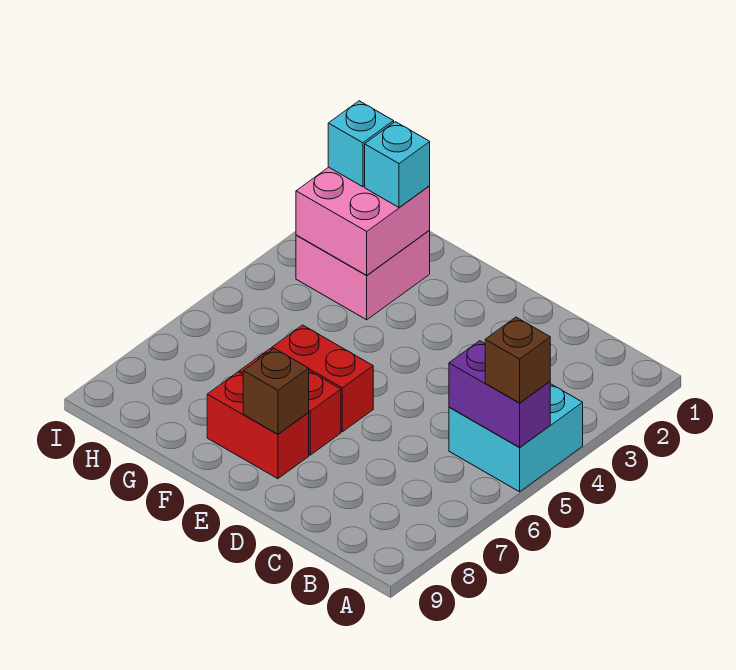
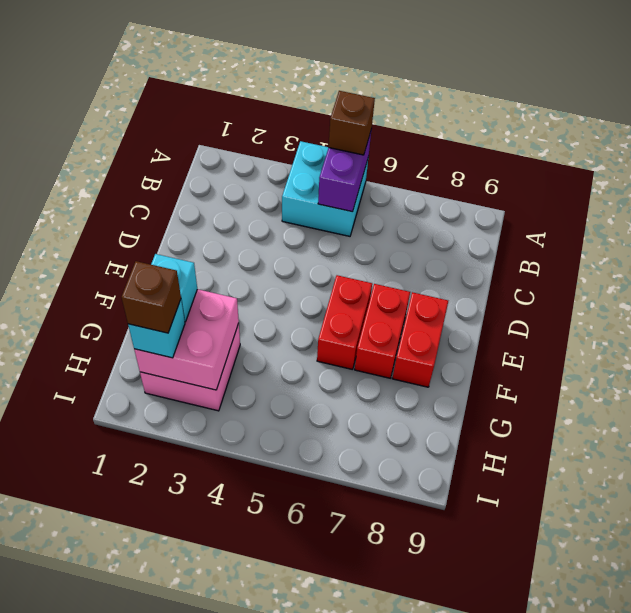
brown 1x1 brick [243,348,309,434] -> brown 1x1 brick moved to [121,261,181,333]

